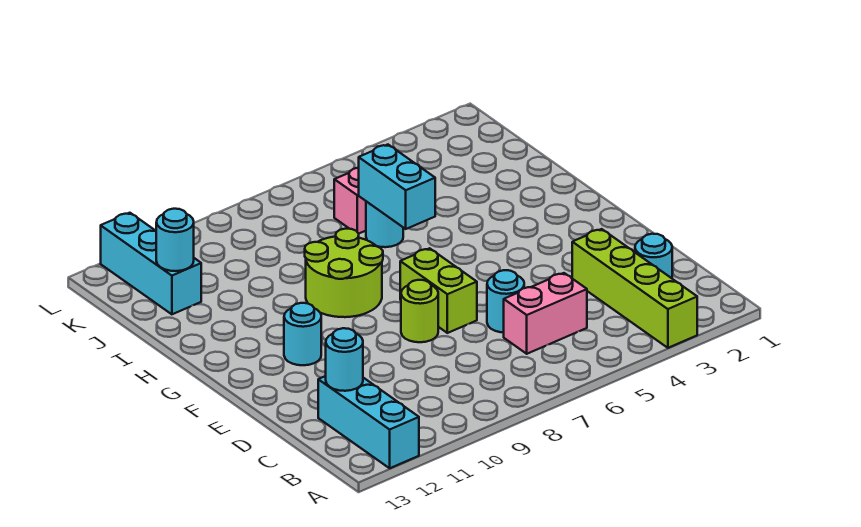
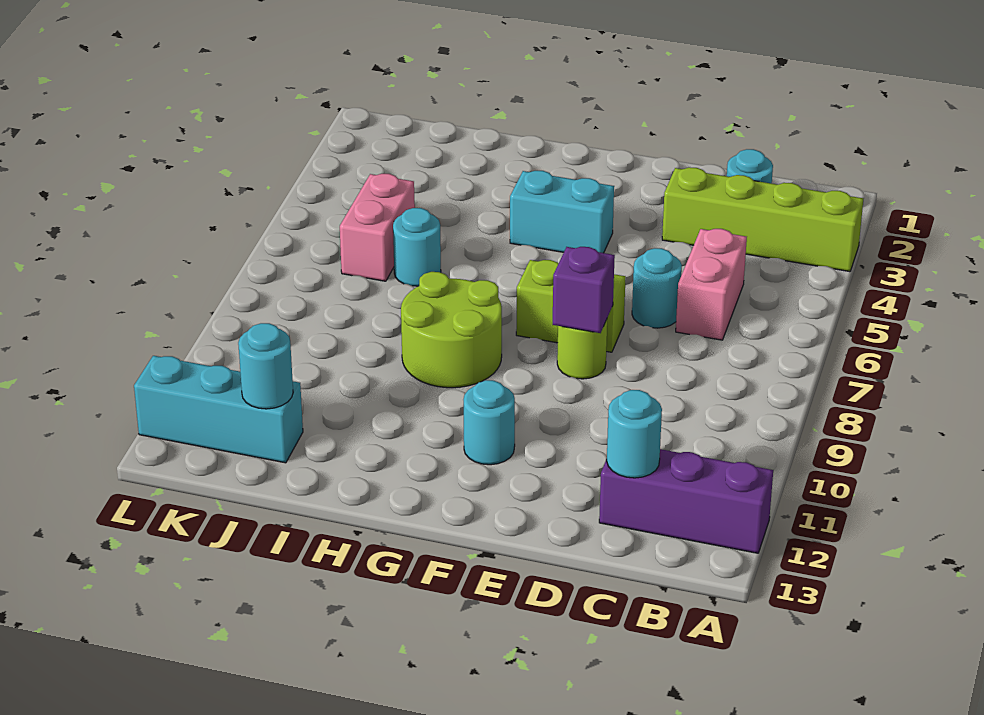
cyan 1x3 brick [318,376,419,468] -> purple 1x3 brick [599,449,773,553]
none -> purple 1x1 brick [553,247,615,333]
cyan 1x2 brick [359,145,435,229] -> cyan 1x2 brick moved to [510,171,614,253]

